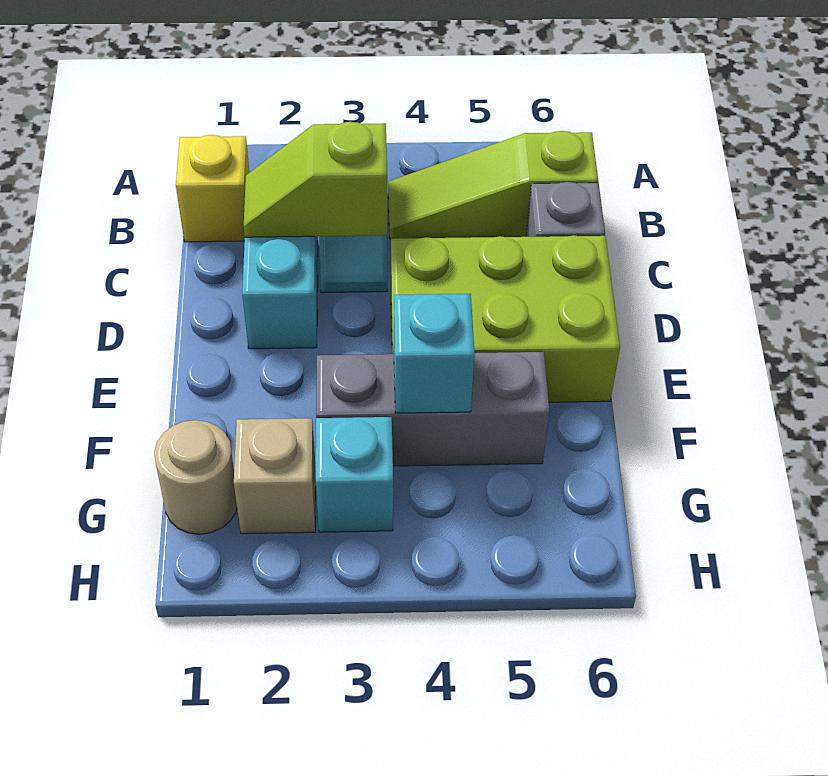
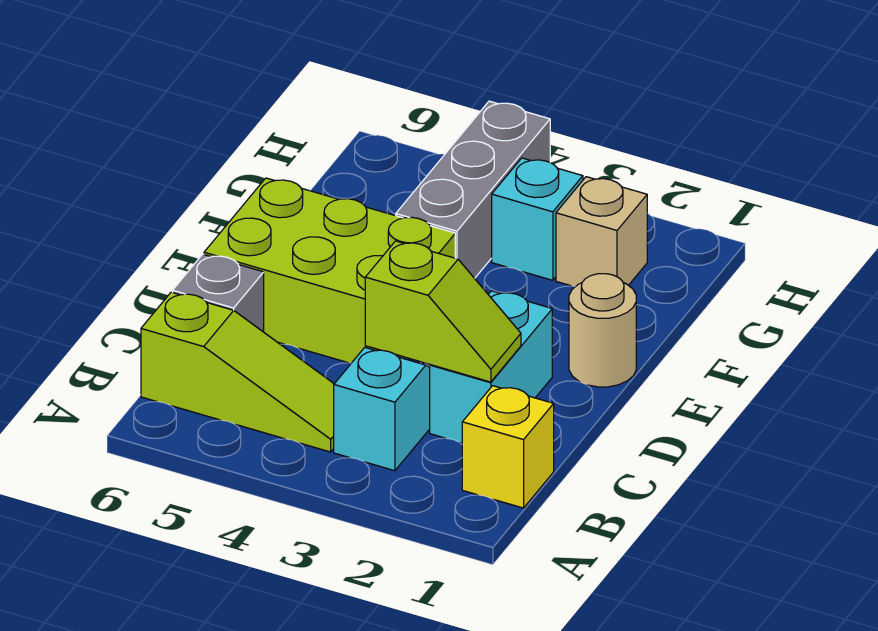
grey 1x3 brick [316,352,550,466] -> grey 1x3 brick turned to [396,101,550,278]
cyan 1x1 brick [394,294,475,413] -> none
tan 1x1 round brick [154,420,237,534] -> tan 1x1 round brick moved to [569,274,636,387]

